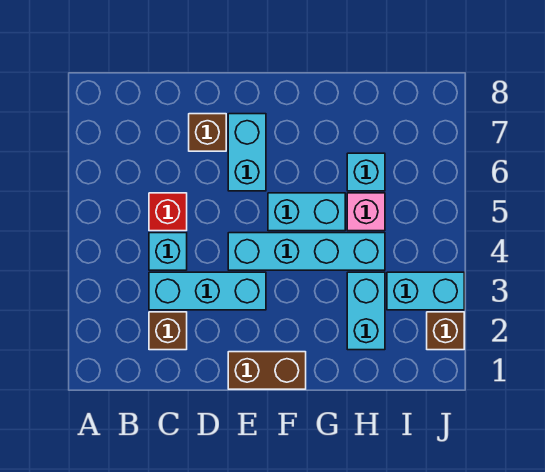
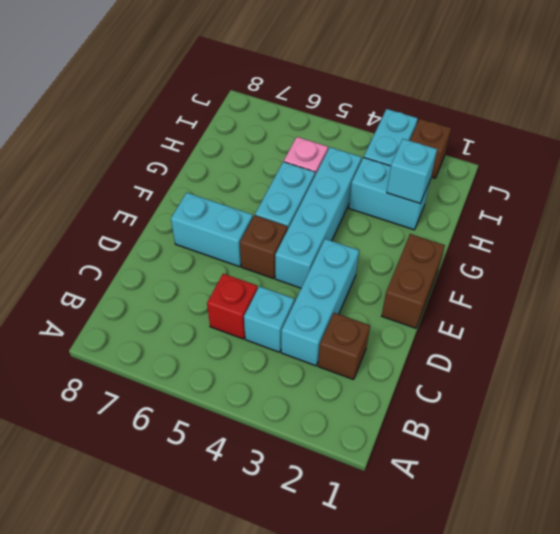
brown 1x1 brick [189,114,226,151] -> brown 1x1 brick moved to [240,215,288,279]
cyan 1x1 brick [347,153,385,191] -> cyan 1x1 brick moved to [387,139,437,203]

